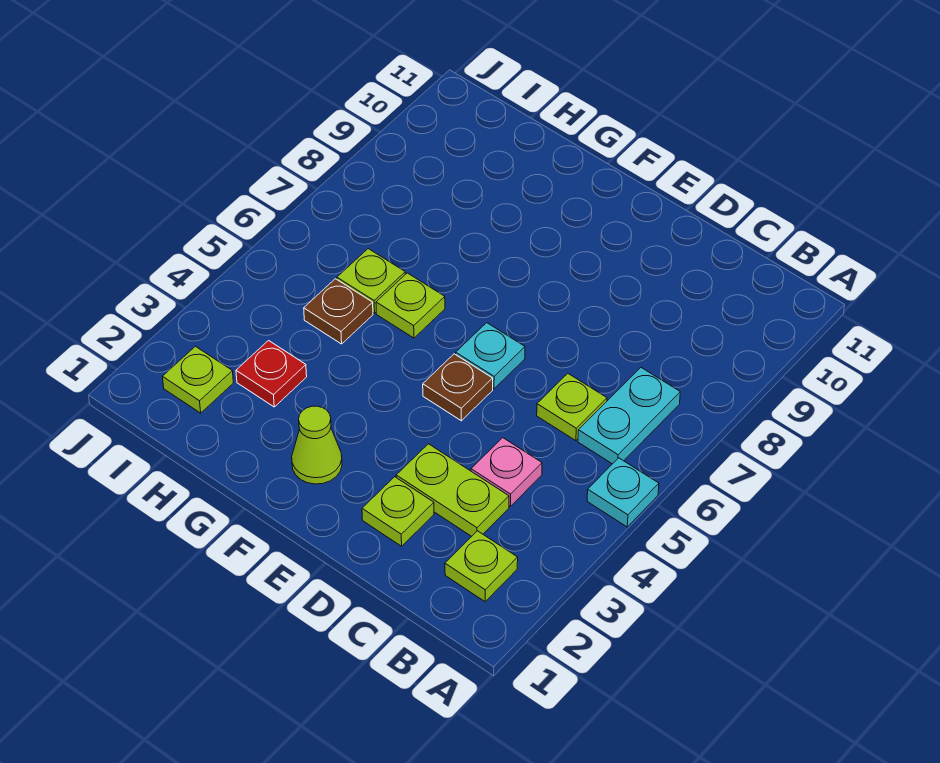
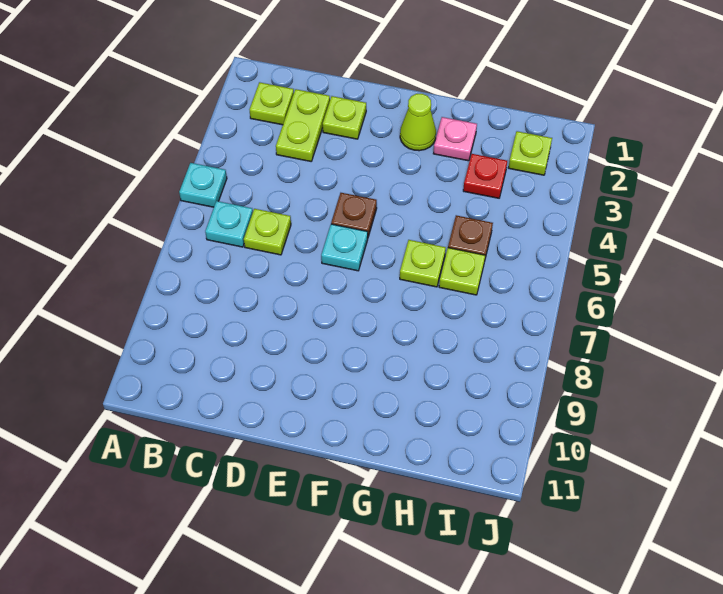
cyan 1x2 plate [578,368,680,464] -> cyan 1x1 plate [205,201,253,247]
lime 1x2 plate [396,444,509,536] -> lime 1x2 plate turned to [276,89,330,161]
pink 1x1 plate [471,438,542,506] -> pink 1x1 plate moved to [433,117,477,161]

